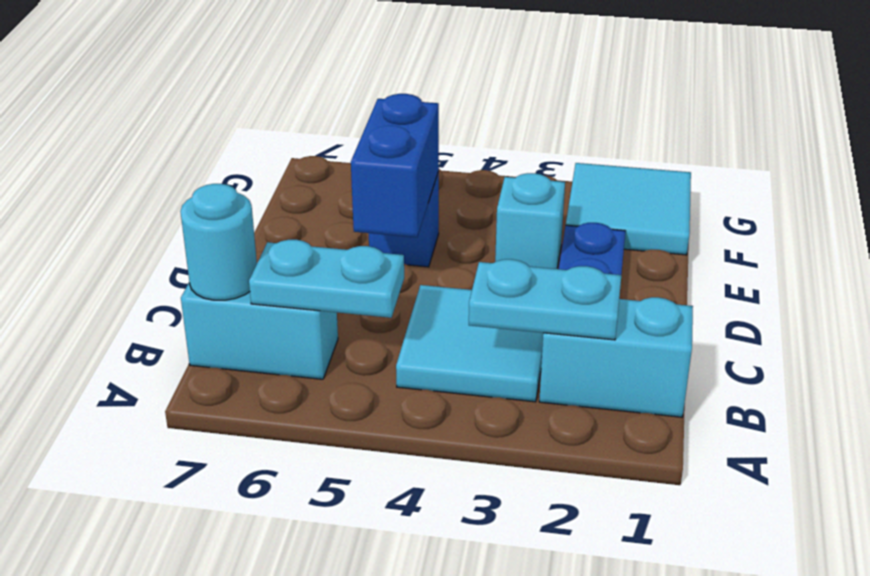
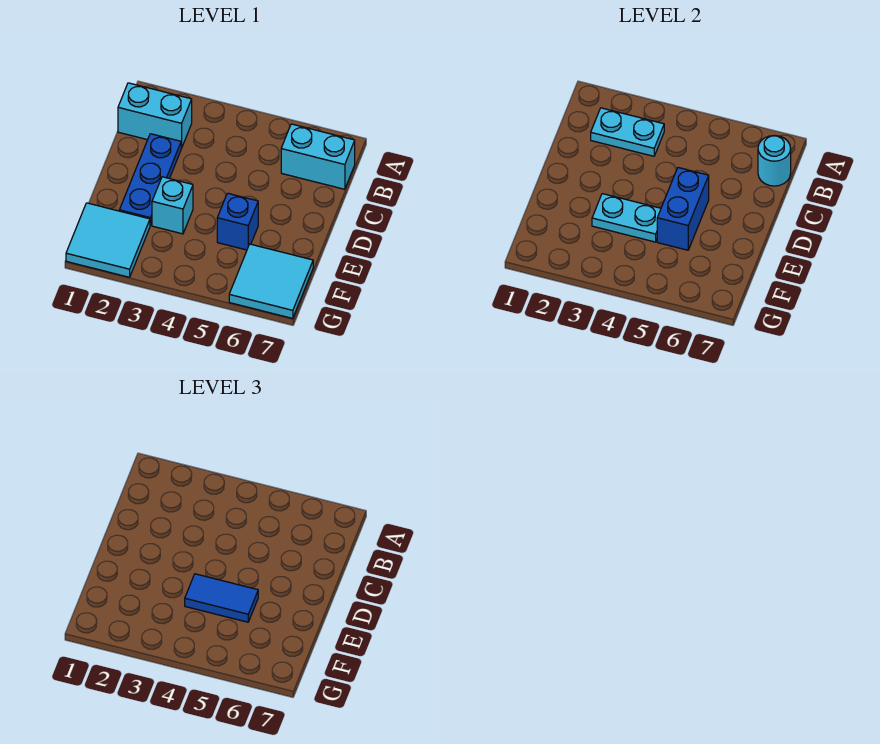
cyan 2x2 tile [396,285,543,402] -> cyan 2x2 tile moved to [229,244,313,318]
cyan 1x2 plate [249,240,404,318] -> cyan 1x2 plate moved to [592,194,661,242]
none -> blue 1x2 tile [185,574,258,622]

